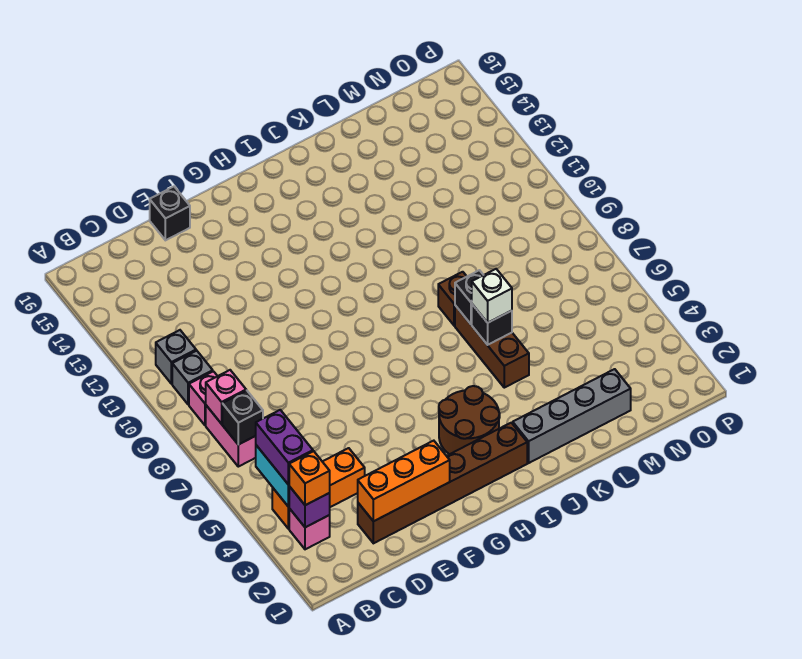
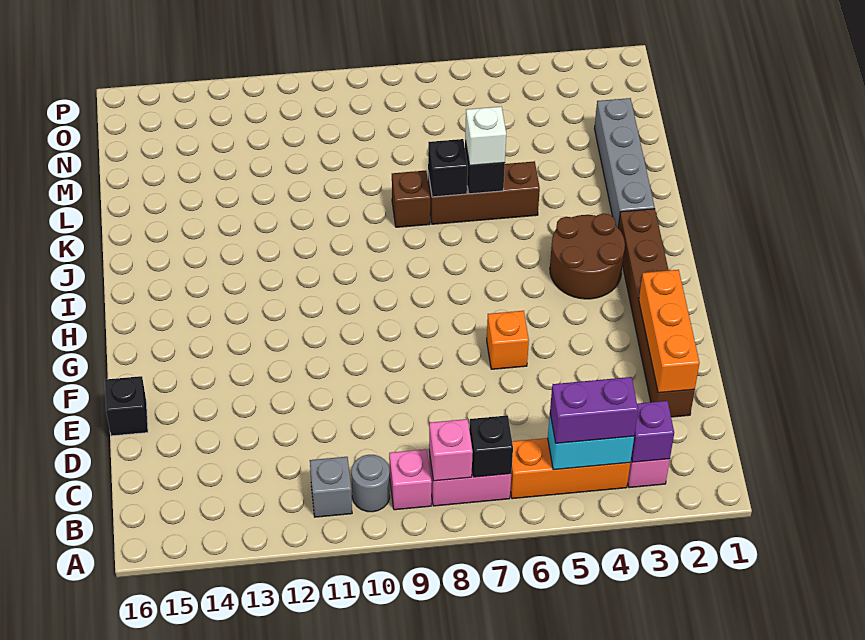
orange 1x1 brick [289,451,330,505] -> orange 1x1 brick moved to [487,311,529,369]
orange 1x3 brick [272,448,365,529] -> orange 1x3 brick turned to [510,438,630,499]
grey 1x1 brick [172,351,213,405] -> grey 1x1 round brick [351,455,390,512]

